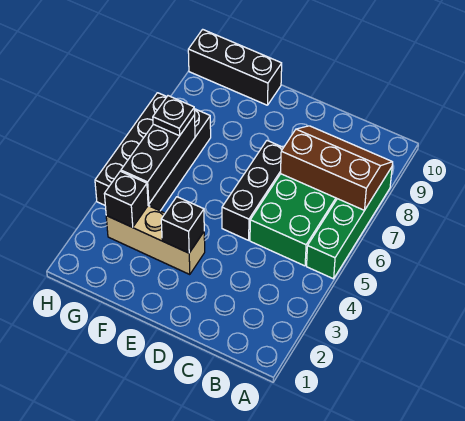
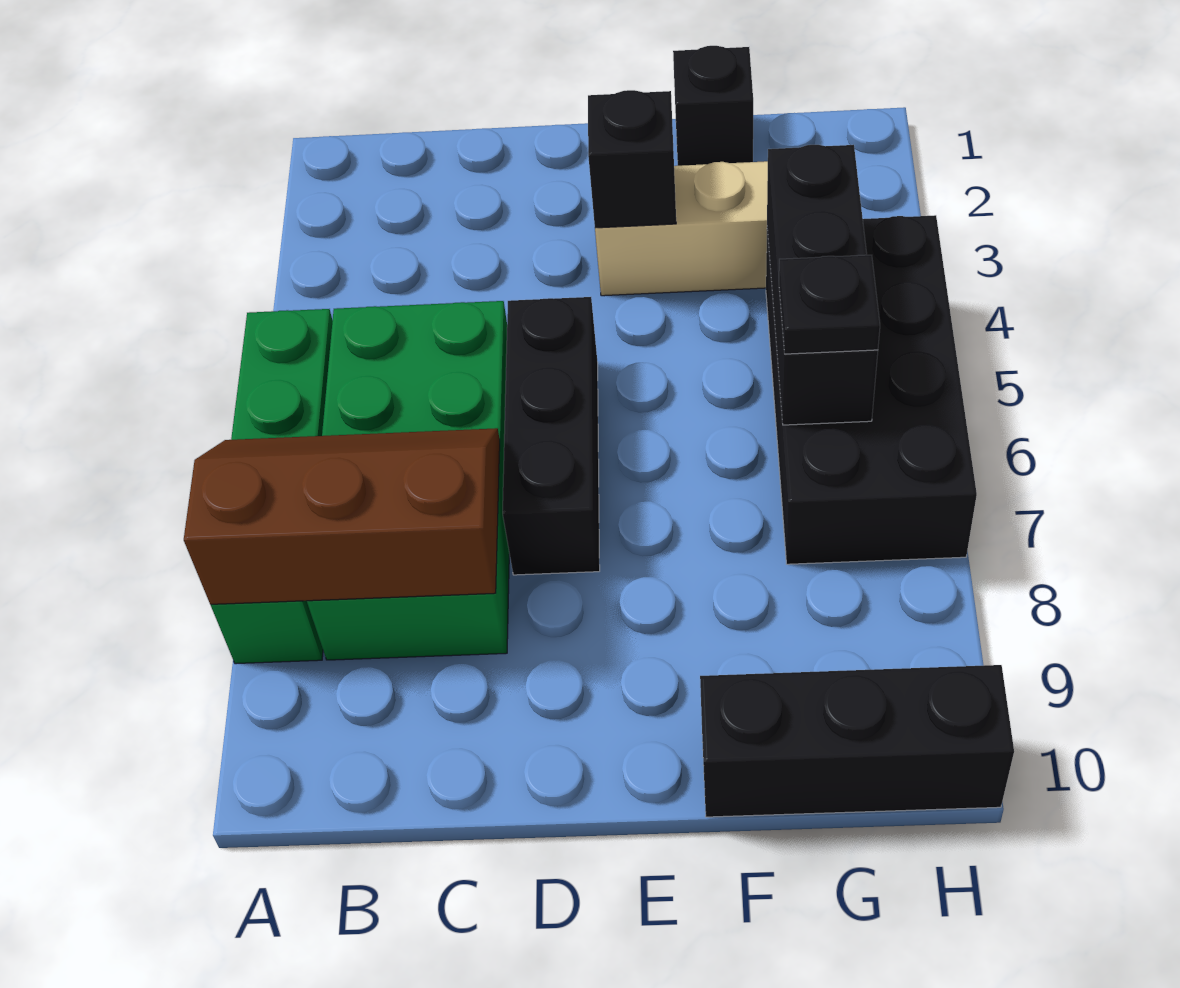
brown 2x3 slope [281,126,393,210] -> brown 2x3 slope turned to [184,428,500,604]
black 1x1 brick [104,171,148,227] -> black 1x1 brick moved to [673,46,753,166]

